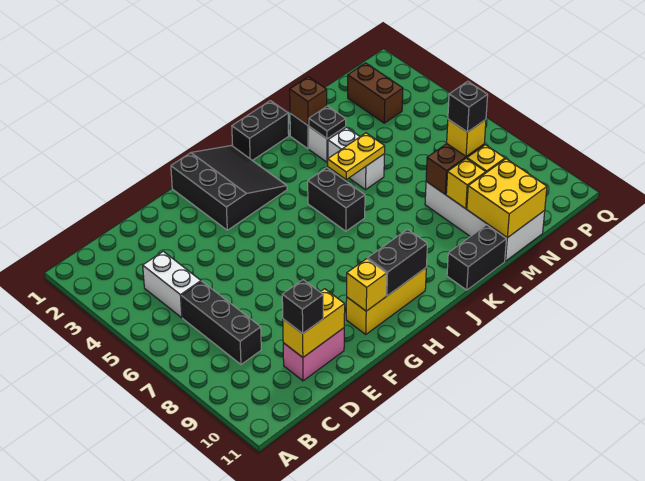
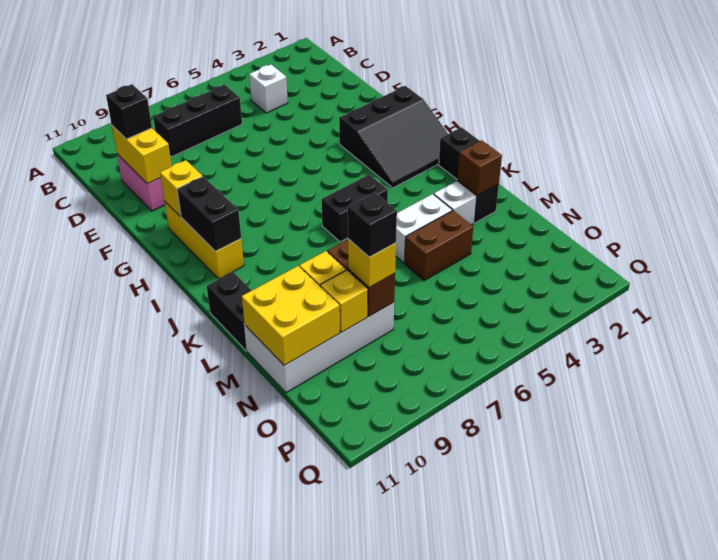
white 1x2 brick [143,251,201,318] -> white 1x1 brick [249,64,288,113]
yellow 1x2 plate [328,133,385,179] -> none
black 1x1 plate [309,106,346,139] -> none
brown 1x2 brick [348,63,403,123] -> brown 1x2 brick moved to [405,211,473,281]

